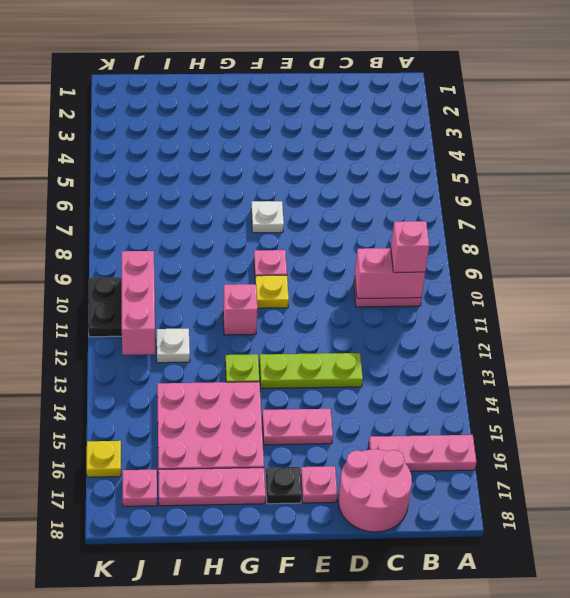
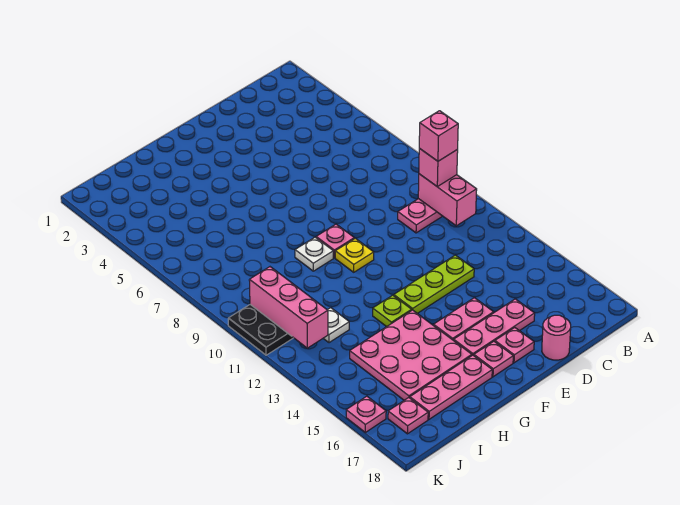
pink 1x3 plate [369,435,476,471] -> pink 1x3 plate moved to [454,299,535,356]
pink 1x2 brick [355,248,425,299] -> pink 1x2 brick turned to [418,174,477,226]
pink 2x2 round brick [338,449,412,532] -> pink 1x1 round brick [542,315,571,360]
white 1x1 plate [251,201,284,233] -> white 1x1 plate moved to [295,237,333,271]
black 1x1 plate [265,467,302,504] -> pink 1x1 plate [474,341,513,377]
pink 1x1 brick [223,284,257,335] -> pink 1x1 brick moved to [419,111,458,161]
yellow 1x1 plate [87,441,121,477] -> pink 1x1 plate [346,396,386,432]

